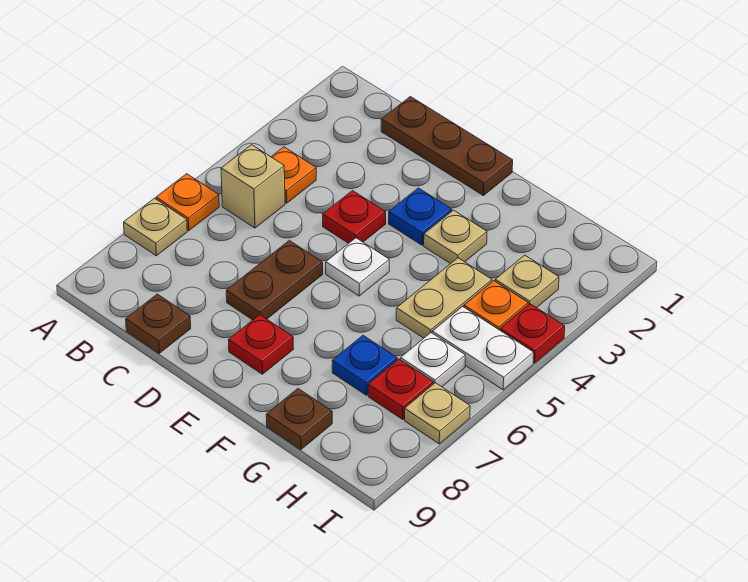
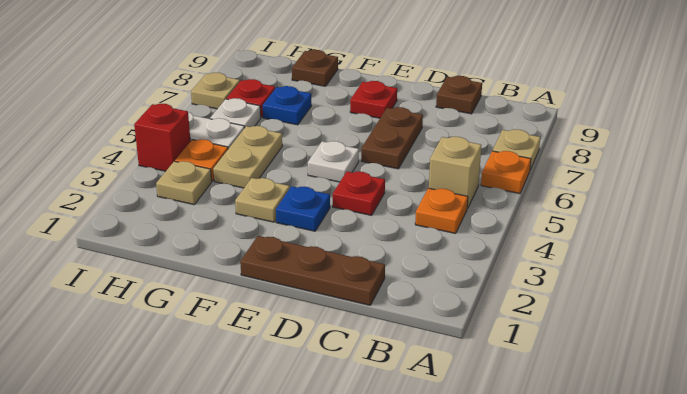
red 1x1 plate [500,304,565,363] -> red 1x1 brick [134,104,190,171]

